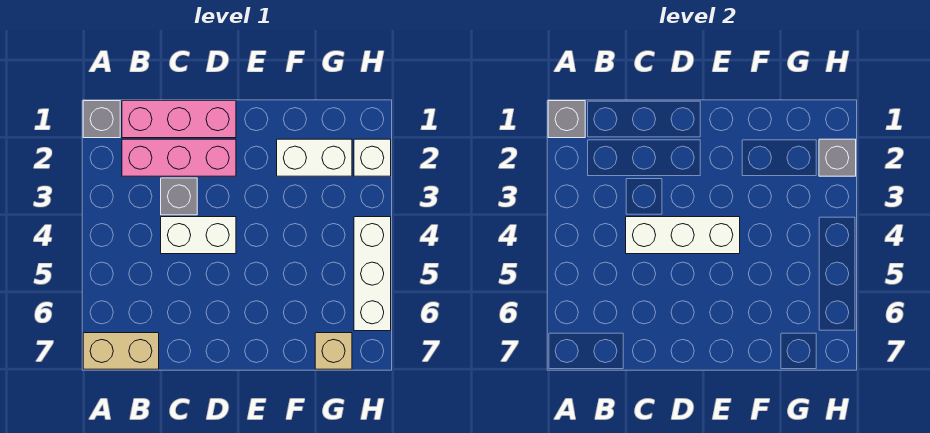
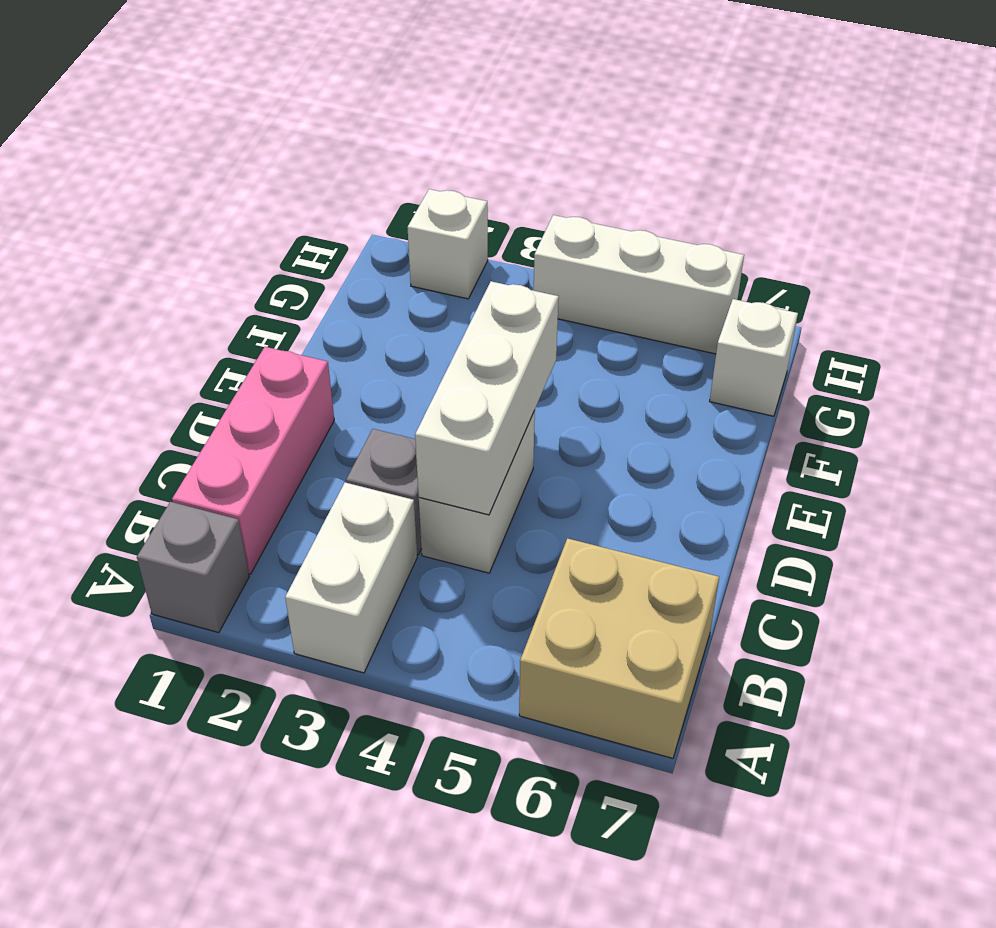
grey 1x1 brick [548,101,585,138] -> none
tan 1x2 brick [83,333,159,369] -> tan 2x2 brick [519,538,719,758]
pink 1x3 brick [122,139,236,176] -> none
white 1x2 brick [277,139,352,176] -> white 1x2 brick moved to [285,483,417,673]
tan 1x1 brick [315,333,352,369] -> white 1x1 brick [710,299,798,416]
grey 1x1 brick [819,139,856,176] -> none

